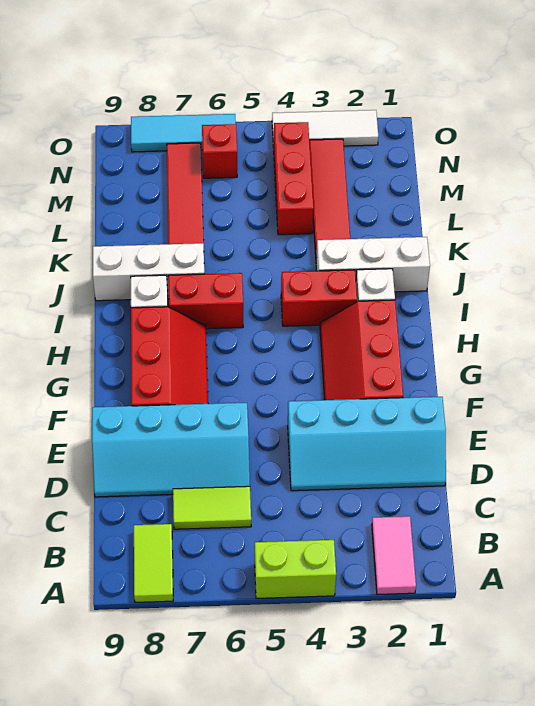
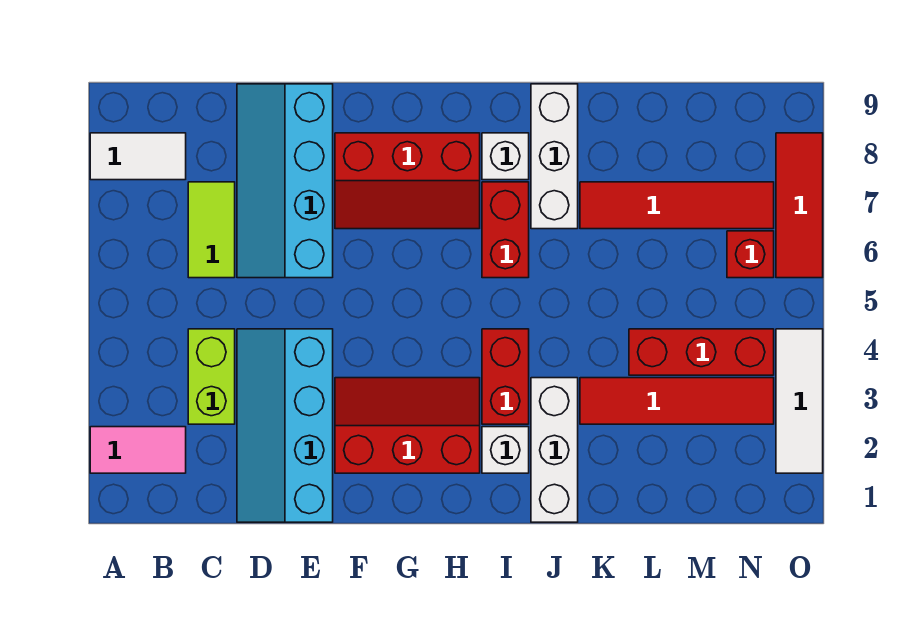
lime 1x2 brick [255,540,336,598] -> lime 1x2 brick moved to [188,329,235,424]
lime 1x2 tile [134,524,173,602] -> white 1x2 tile [90,133,186,180]
cyan 1x3 tile [131,114,236,152] -> red 1x3 tile [776,133,823,278]

